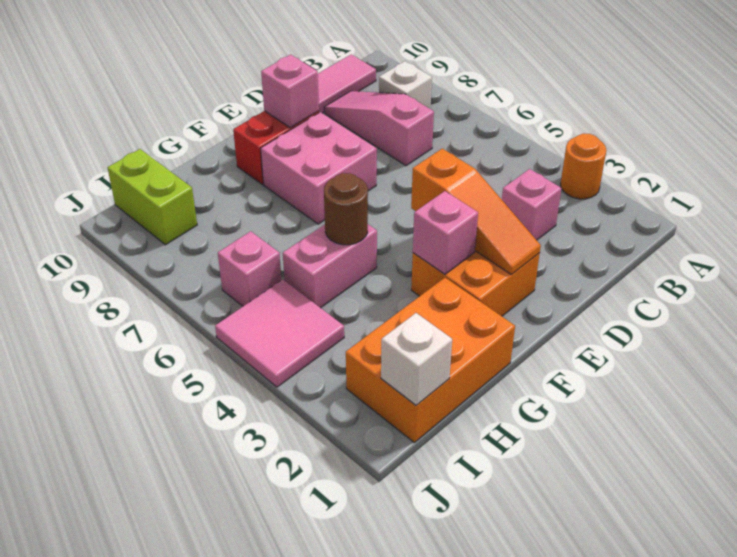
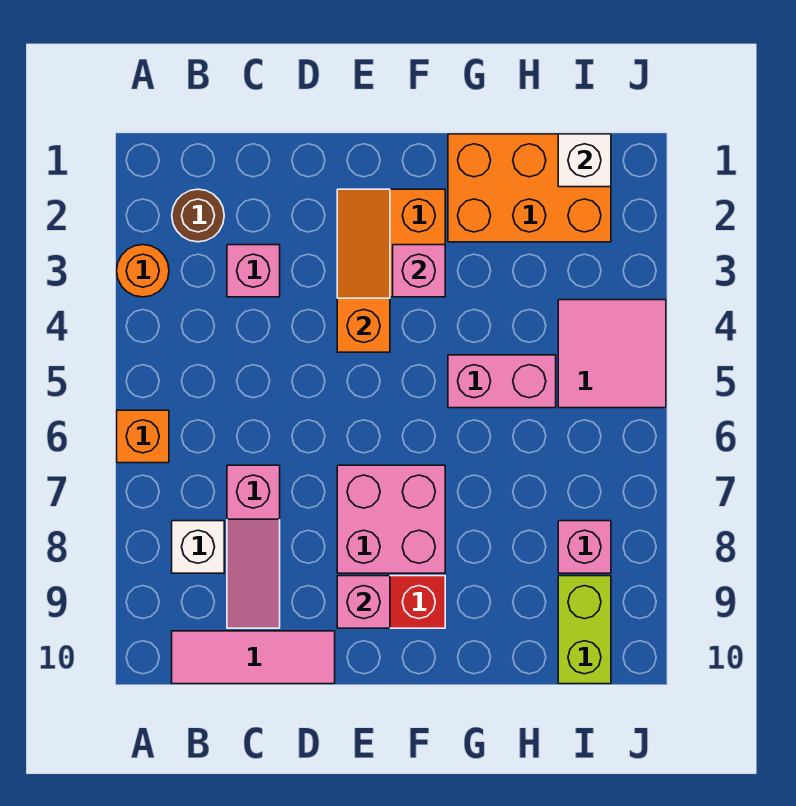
none -> orange 1x1 brick [117,410,169,463]
brown 1x1 round brick [324,173,368,245] -> brown 1x1 round brick moved to [172,189,224,242]
pink 1x1 brick [218,231,282,306] -> pink 1x1 brick moved to [558,521,611,573]

